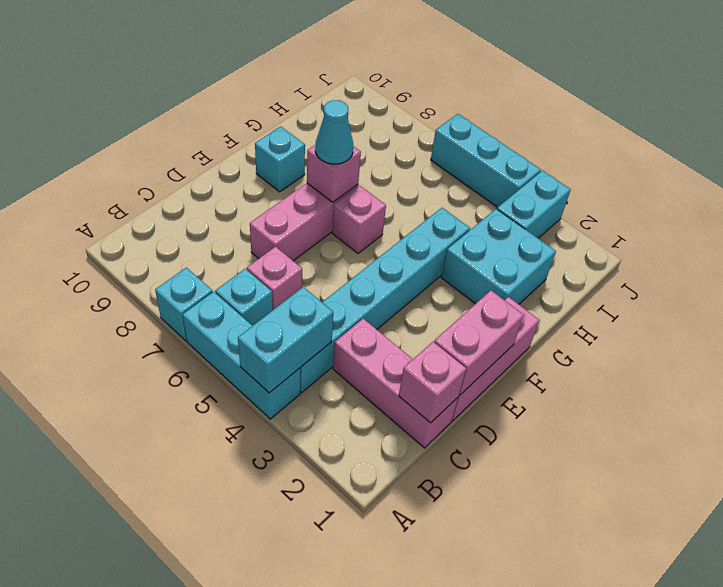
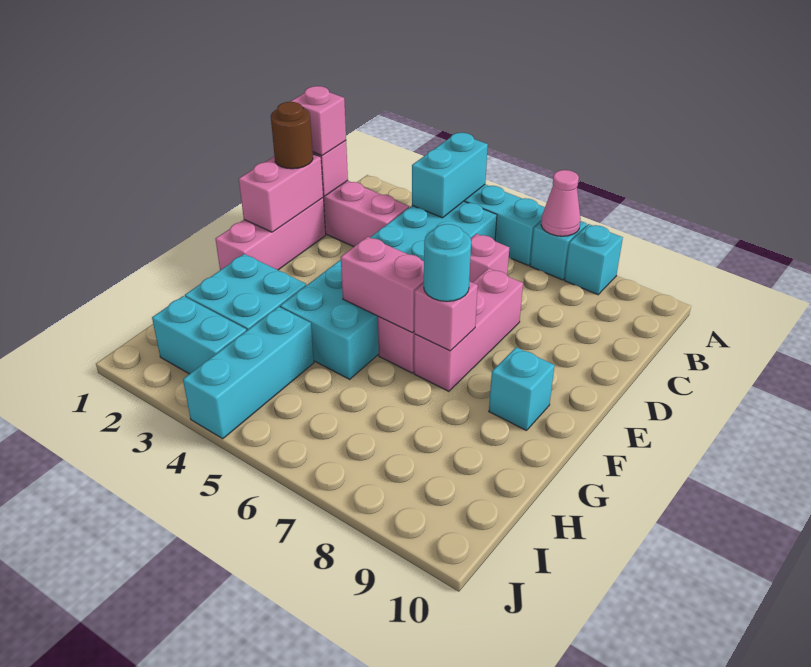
none -> pink 1x1 cone [541,170,581,236]
cyan 1x6 brick [300,208,470,393] -> cyan 2x6 brick [280,201,497,379]
cyan 1x1 brick [215,269,273,326] -> cyan 1x1 brick moved to [564,224,623,295]
none -> pink 1x1 brick [290,86,346,156]
none -> brown 1x1 round brick [271,102,313,169]
none -> pink 1x2 brick [341,237,424,333]
cyan 1x1 cone [315,100,353,164] -> cyan 1x1 round brick [424,224,471,301]
cyan 1x2 brick [497,171,571,238] -> cyan 1x2 brick turned to [152,296,246,374]
cyan 1x3 brick [431,114,541,207] -> cyan 1x3 brick turned to [183,307,314,439]

